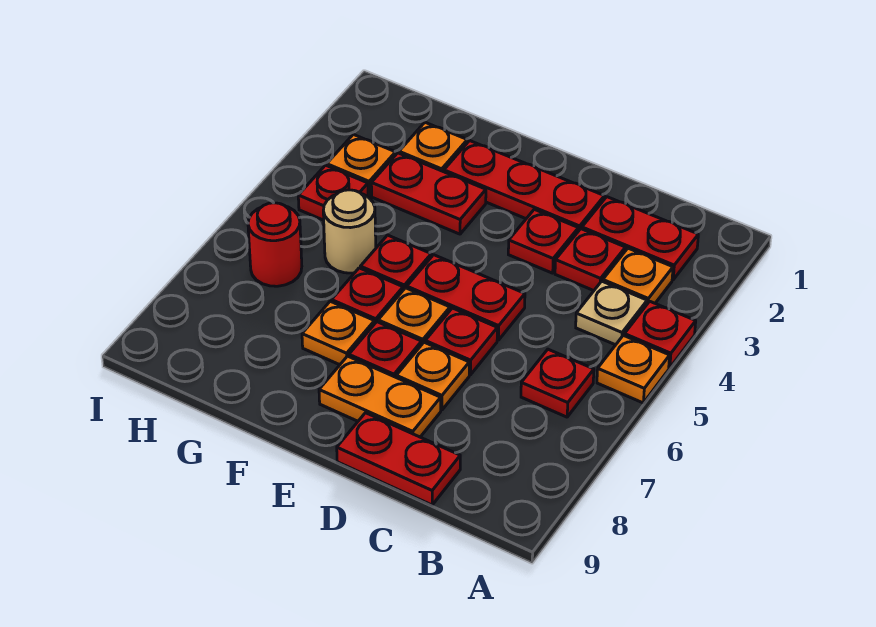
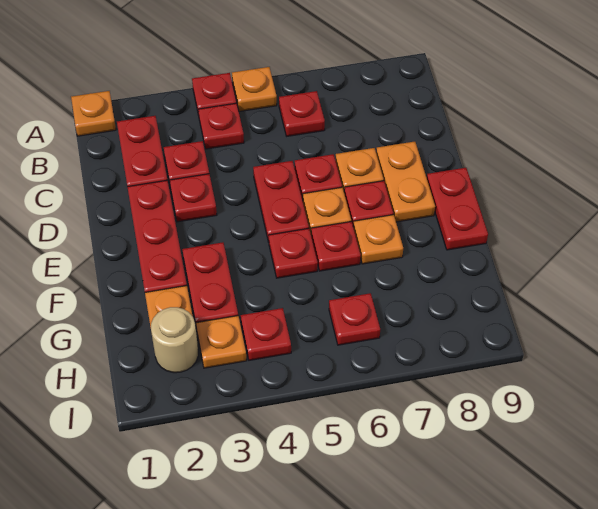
orange 1x1 plate [603,248,673,304] -> orange 1x1 plate moved to [71,91,116,136]
tan 1x1 plate [576,281,647,345] -> red 1x1 plate [198,103,244,149]
red 1x2 plate [337,413,460,505] -> red 1x2 plate moved to [427,168,488,250]
tan 1x1 round brick [323,190,376,273] -> tan 1x1 round brick moved to [151,307,198,373]
red 1x1 round brick [248,203,302,286] -> red 1x1 plate [329,293,380,345]

